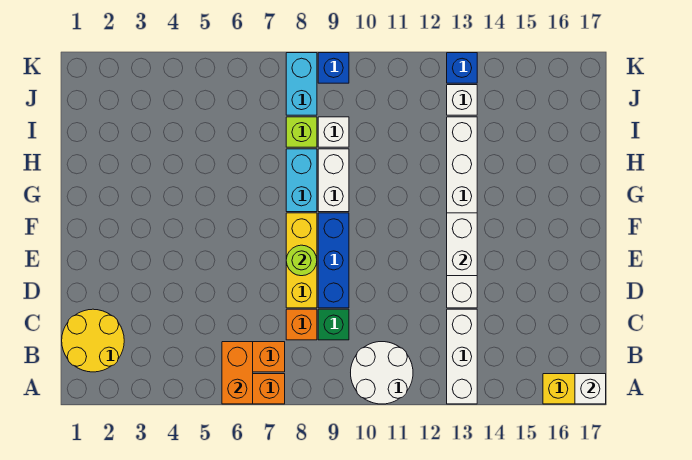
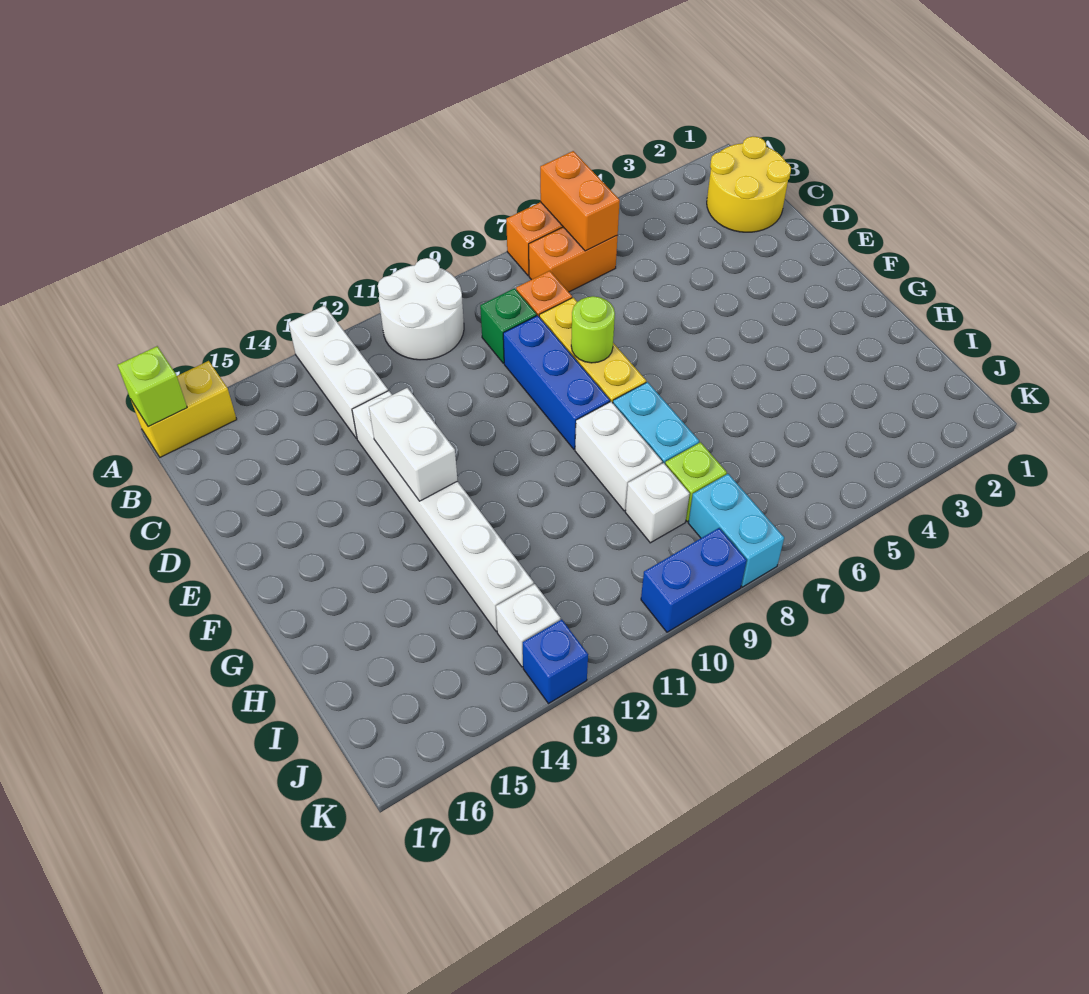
white 1x1 brick [575,374,606,404] -> lime 1x1 brick [118,346,187,427]
blue 1x1 brick [318,53,349,83] -> blue 1x2 brick [641,528,747,632]

